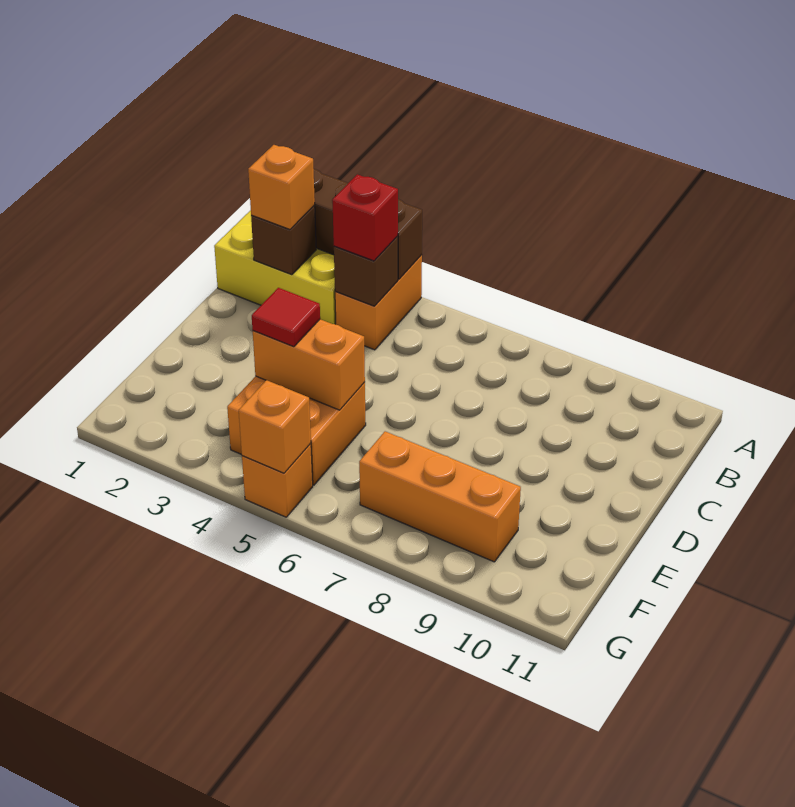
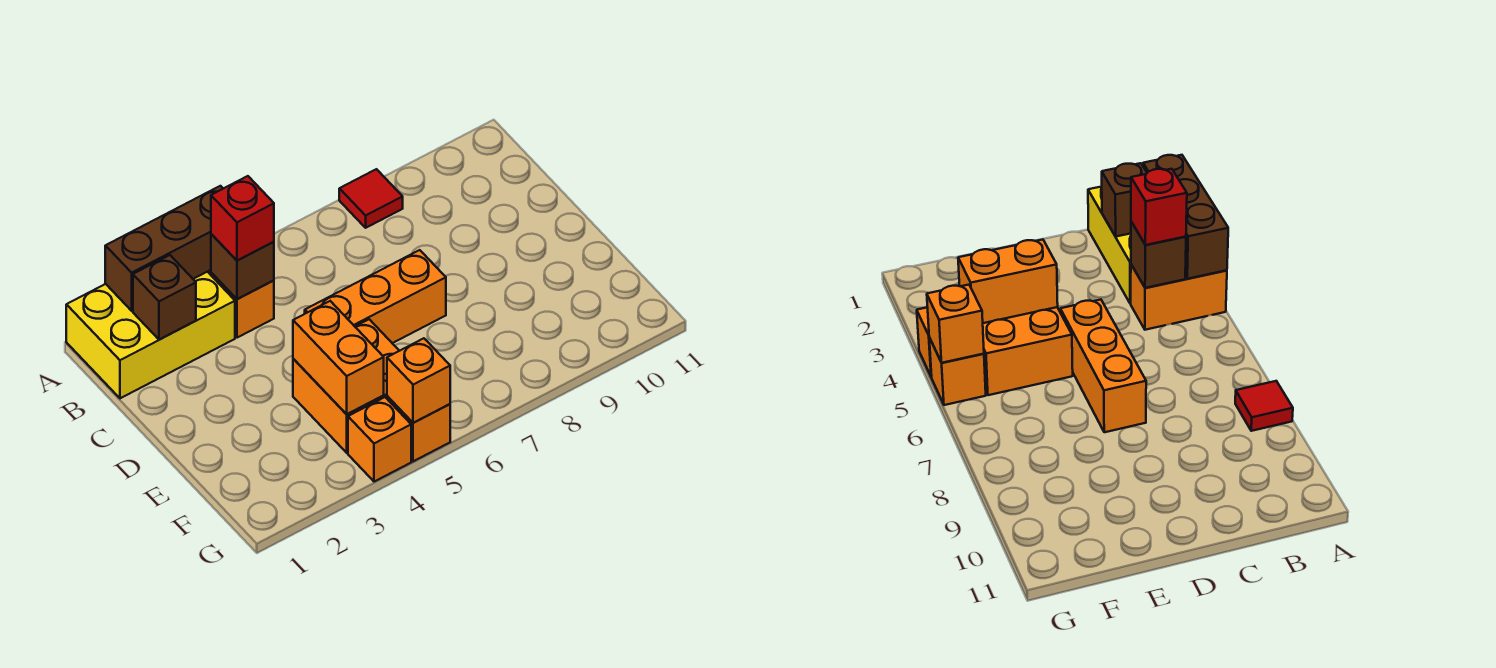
orange 1x1 brick [248,145,315,229] -> orange 1x1 brick moved to [348,397,411,482]
orange 1x2 brick [253,319,365,410] -> orange 1x2 brick turned to [293,301,384,414]
red 1x1 tile [252,288,320,347] -> red 1x1 tile moved to [339,169,403,228]
orange 1x3 brick [359,431,521,562] -> orange 1x3 brick moved to [305,250,446,343]

